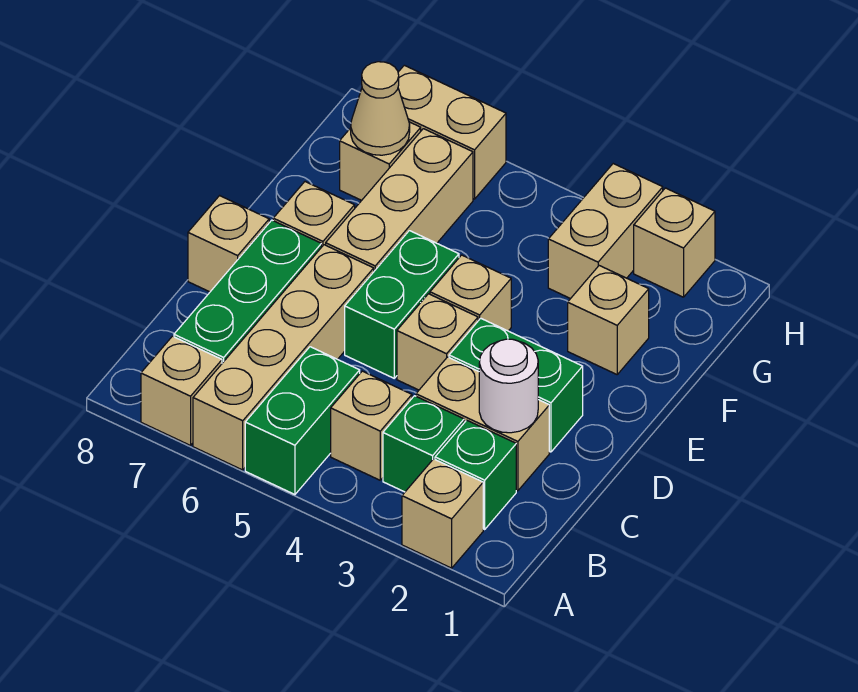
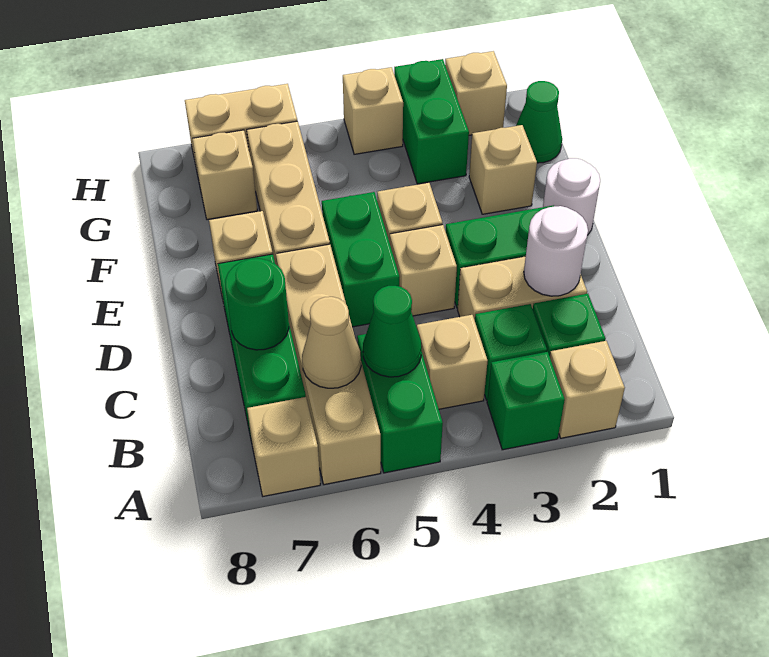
none -> green 1x1 brick [487,352,565,450]
none -> green 1x1 cone [363,286,422,377]
none -> green 1x1 round brick [225,259,289,350]
tan 1x1 brick [188,196,269,292] -> tan 1x1 brick moved to [343,67,403,154]
none -> white 1x1 round brick [543,158,600,235]
none -> green 1x1 cone [516,81,562,163]
tan 1x2 brick [548,164,663,299] -> green 1x2 brick [394,59,469,184]
tan 1x1 cone [351,62,410,155] -> tan 1x1 cone moved to [302,297,361,388]

